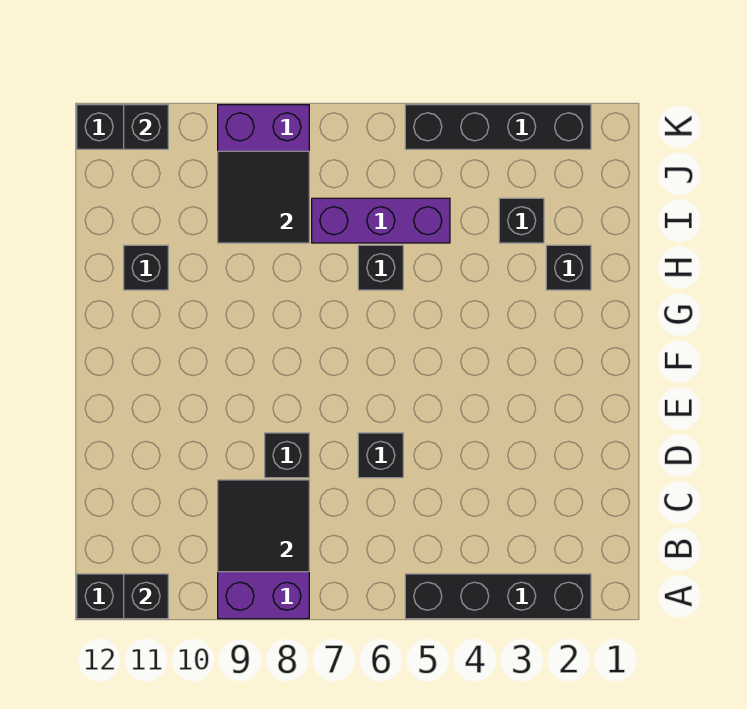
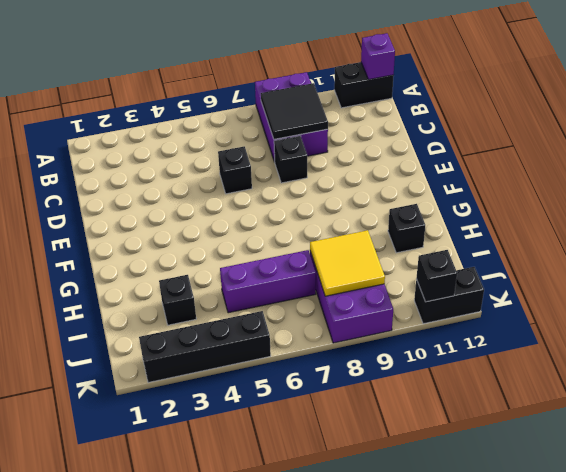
black 1x4 brick [405,574,591,619] -> none
black 1x1 brick [124,574,168,619] -> none
none -> purple 1x1 brick [361,33,395,80]
black 1x1 brick [546,245,591,290] -> none
black 1x1 brick [358,245,403,290] -> none
black 2x2 tile [218,151,309,243] -> yellow 2x2 tile [310,230,385,296]

